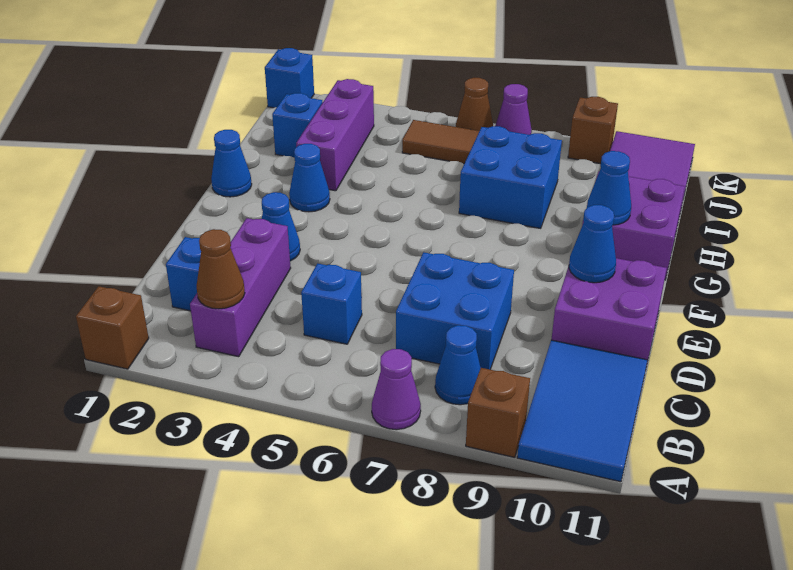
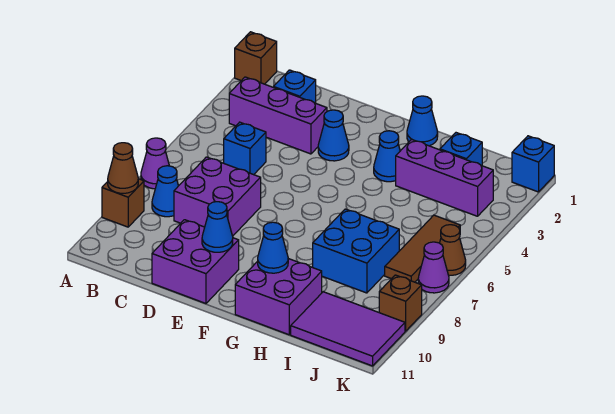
blue 2x3 tile [517,340,647,482] -> none
brown 1x1 cone [197,229,245,309] -> brown 1x1 cone moved to [108,143,138,193]
blue 2x2 brick [396,252,514,369] -> purple 2x2 brick [174,157,261,236]

